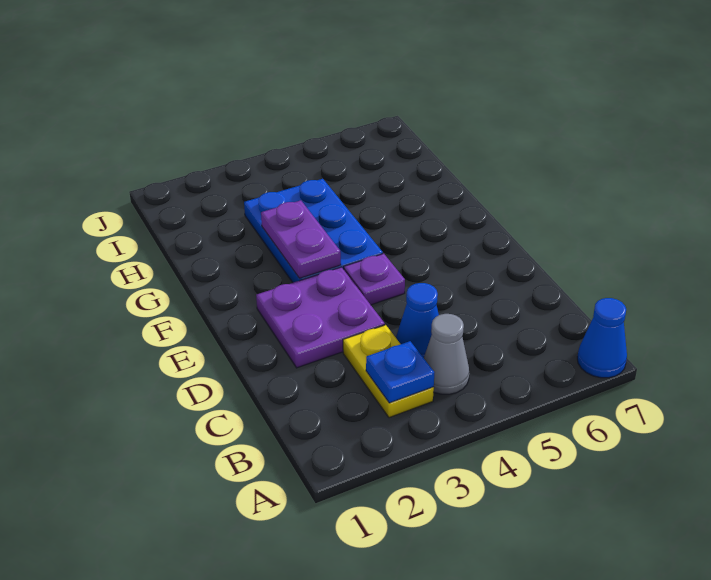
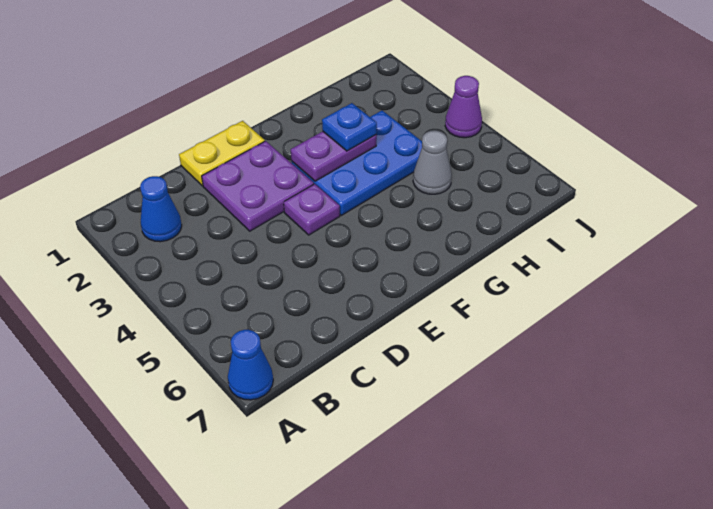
yellow 1x2 plate [343,325,434,418] -> yellow 1x2 plate moved to [179,121,265,186]
blue 1x1 plate [366,341,434,403] -> blue 1x1 plate moved to [322,103,377,151]
grey 1x1 cone [424,314,469,394] -> grey 1x1 cone moved to [413,131,452,194]
blue 1x1 cone [396,283,439,358] -> blue 1x1 cone moved to [140,176,182,242]
none -> purple 1x1 cone [445,76,482,138]

